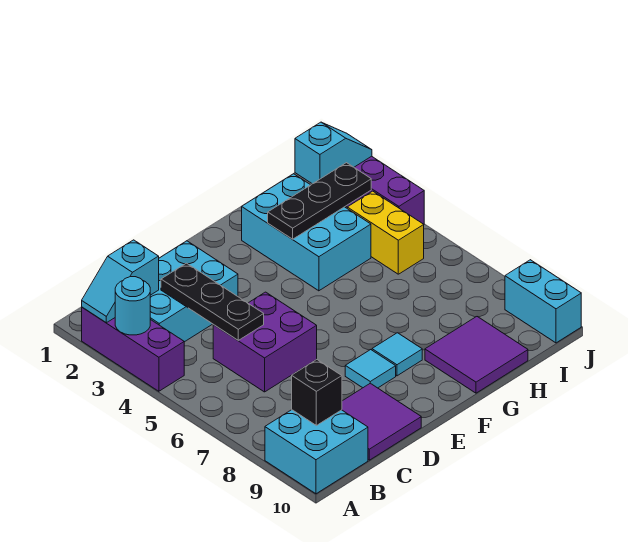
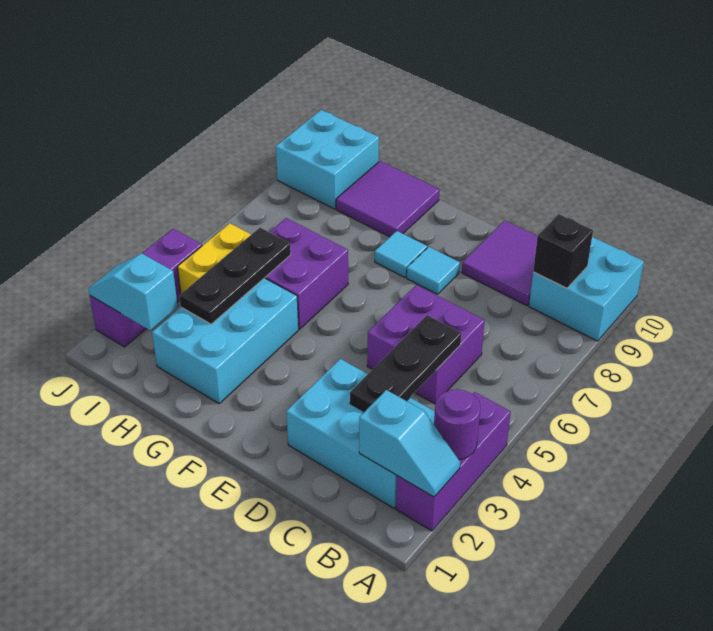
cyan 1x1 round brick [115,277,150,335] -> purple 1x1 round brick [434,389,480,459]
black 1x3 plate [268,163,371,239] -> black 1x3 plate turned to [179,228,291,324]
none -> purple 2x2 brick [265,218,348,329]
cyan 1x2 brick [505,260,581,343] -> cyan 2x2 brick [276,110,379,209]

